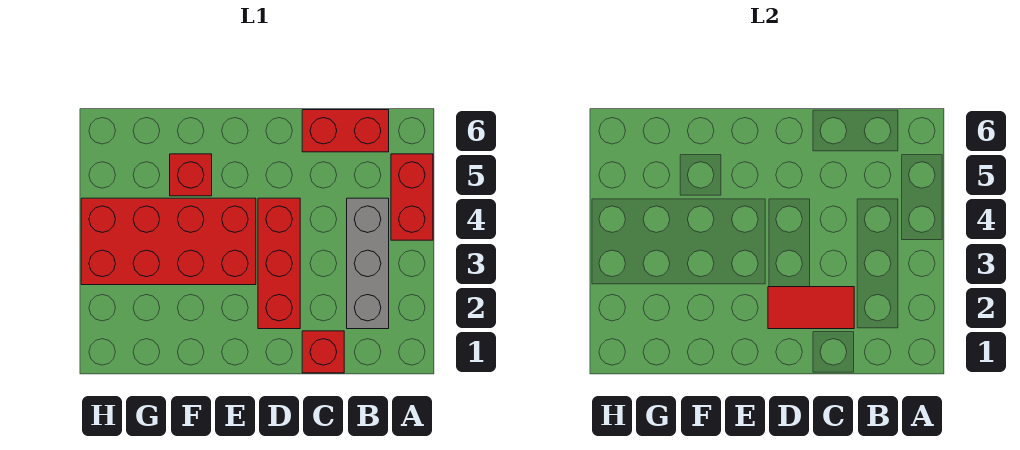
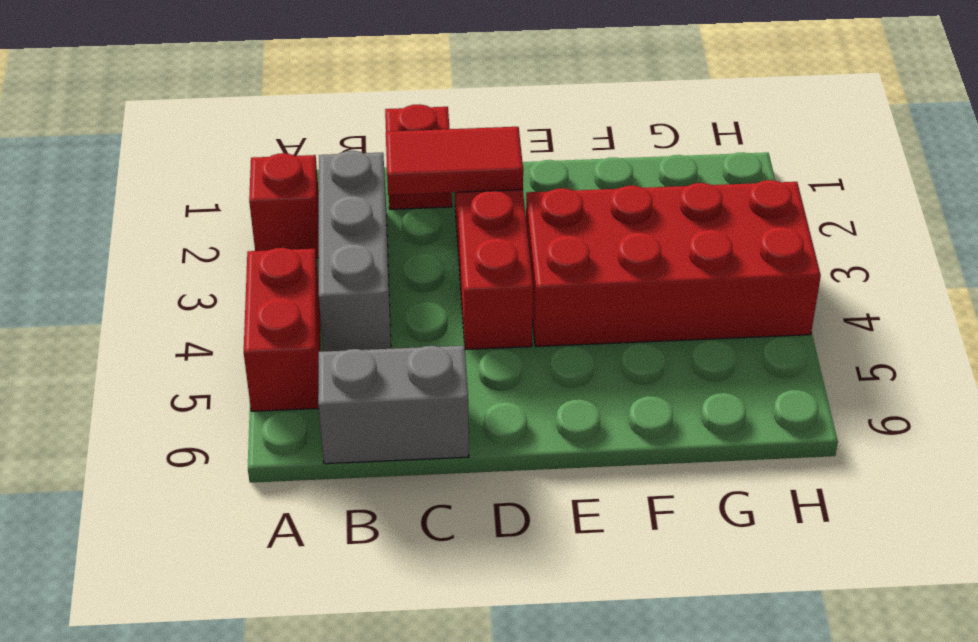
red 1x2 brick [302,110,389,152] -> grey 1x2 brick [318,346,469,464]
red 1x1 brick [170,154,212,196] -> red 1x1 brick moved to [249,153,319,258]

